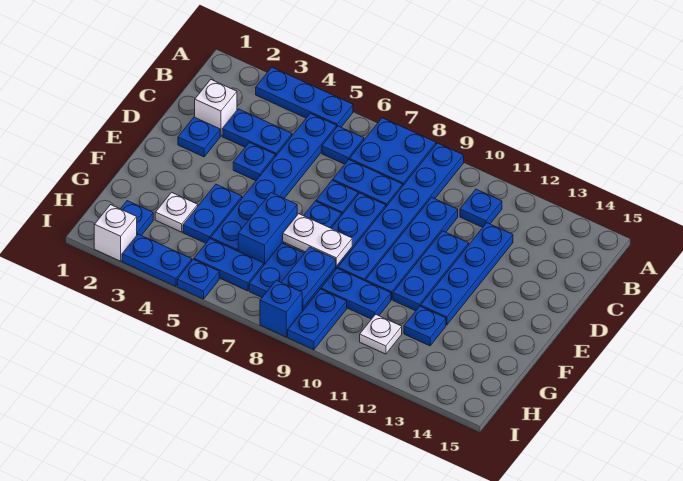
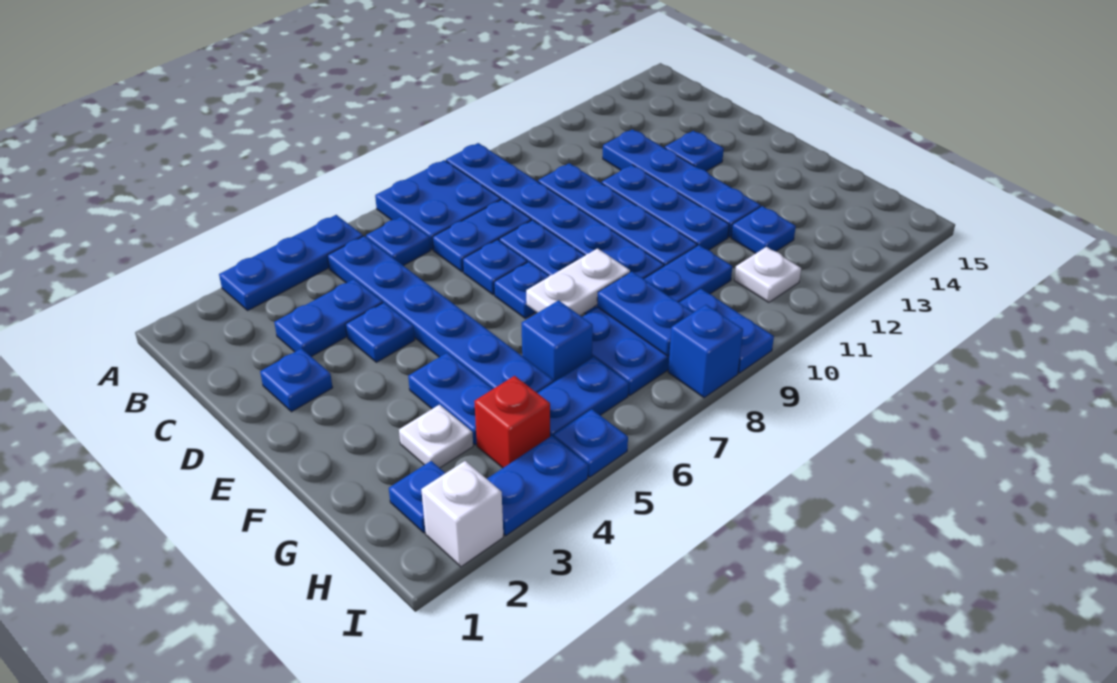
blue 1x1 plate [460,189,502,227] -> blue 1x1 plate moved to [665,131,724,171]
white 1x1 brick [195,80,237,136] -> none
blue 1x2 brick [238,193,297,264] -> blue 1x1 brick [522,300,593,382]
none -> red 1x1 brick [474,376,550,468]

